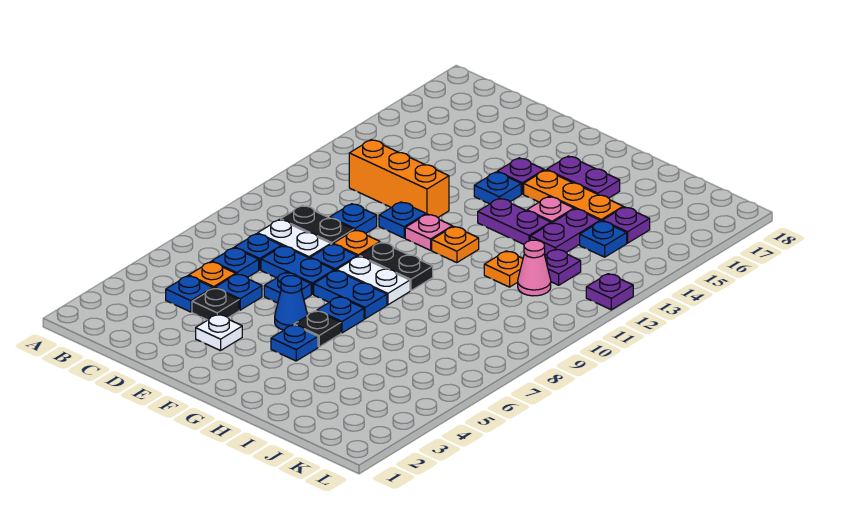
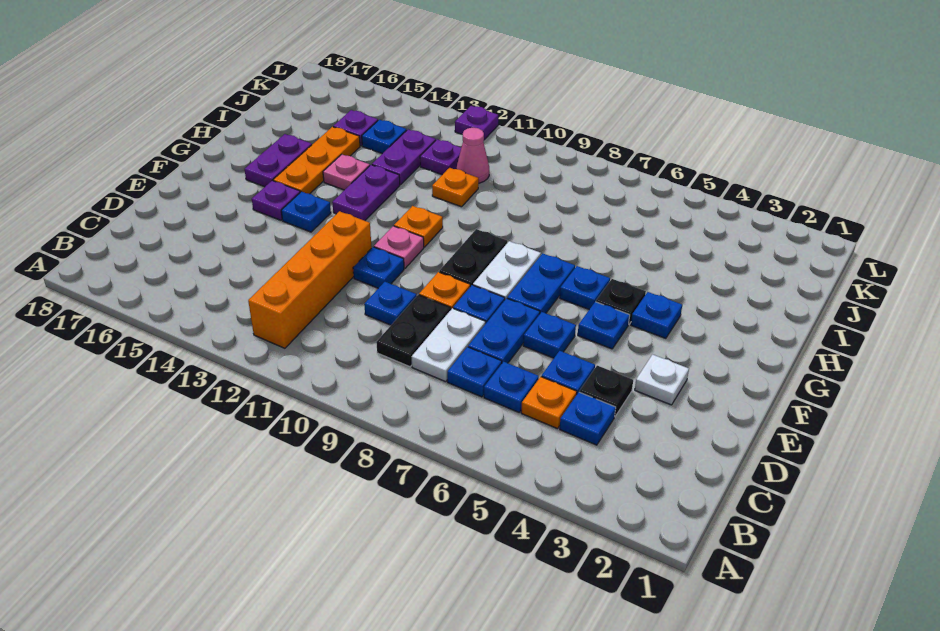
orange 1x3 brick [349,140,449,217] -> orange 1x4 brick [248,211,372,348]
blue 1x1 cone [275,276,308,330] -> blue 1x1 plate [578,302,630,349]
purple 1x2 plate [530,209,600,255] -> purple 1x2 plate turned to [372,130,436,185]

